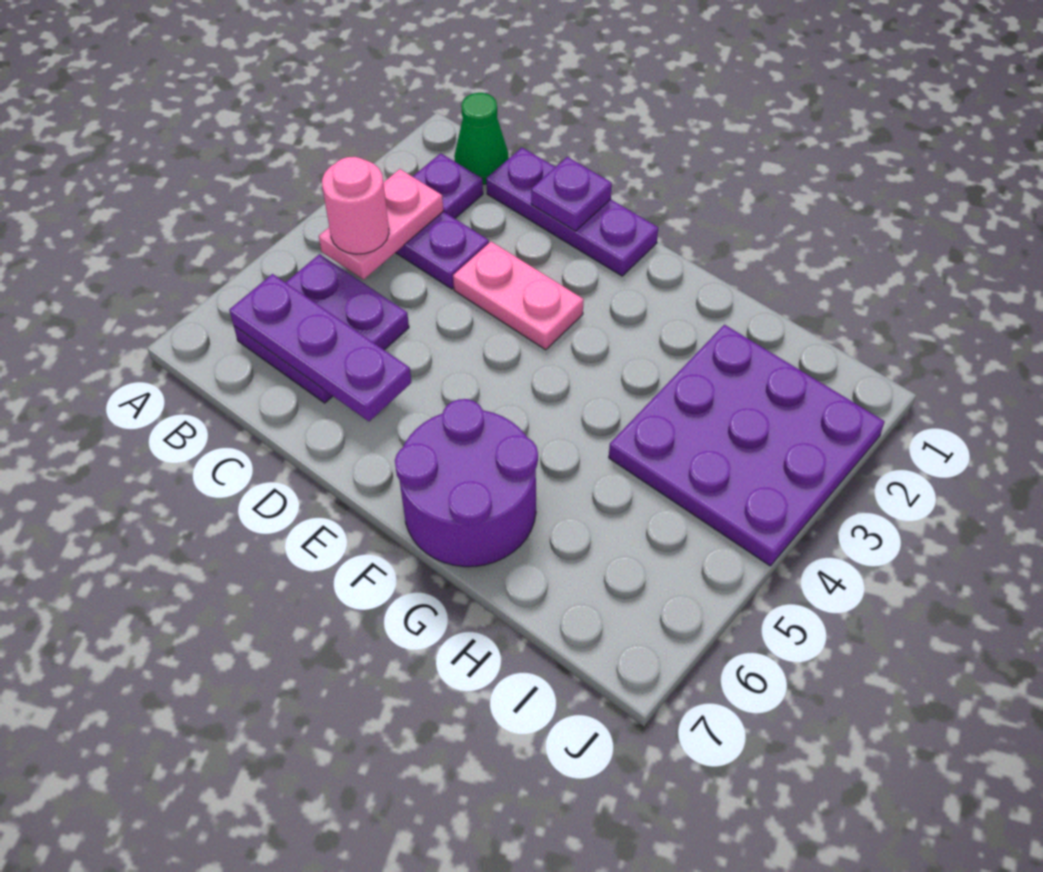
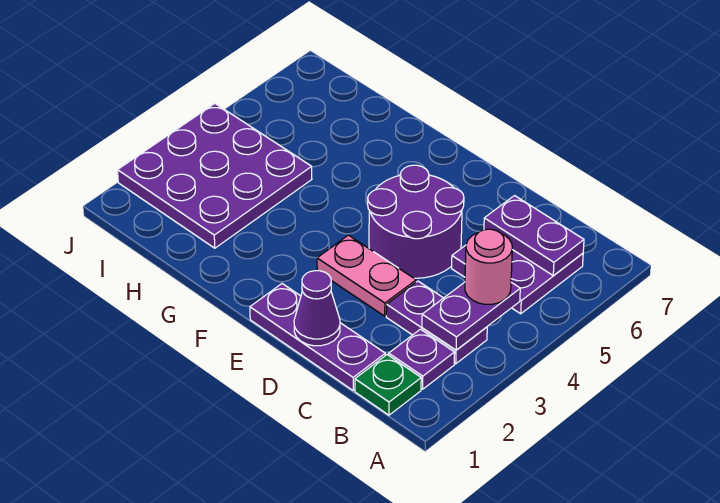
green 1x1 cone [454,93,509,184] -> green 1x1 plate [355,355,421,415]
pink 1x2 plate [319,169,443,280] -> purple 1x2 plate [422,282,520,350]
purple 1x3 plate [229,274,411,422] -> purple 1x2 plate [484,196,584,276]
purple 1x1 plate [531,157,612,231] -> purple 1x1 cone [294,271,340,346]
purple 2x2 round brick [395,399,538,567] -> purple 2x2 round brick moved to [368,165,464,278]

